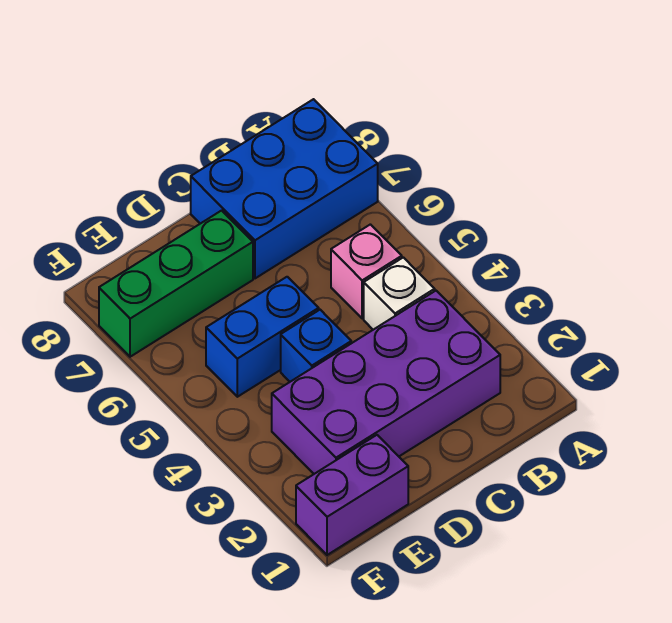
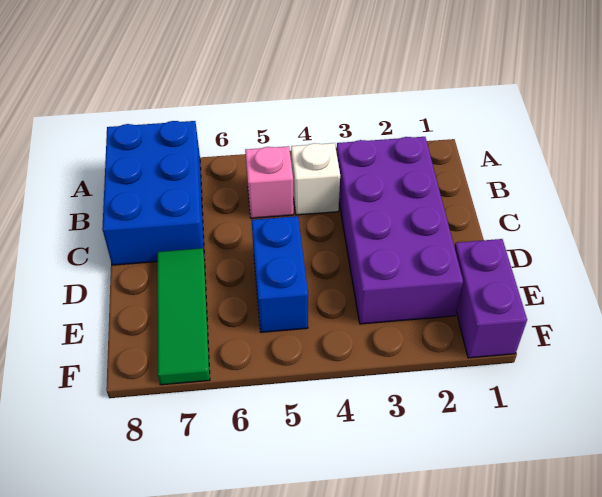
blue 1x1 brick [281,310,351,382] -> none
green 1x3 brick [99,211,253,357] -> green 1x3 tile [157,248,210,385]

